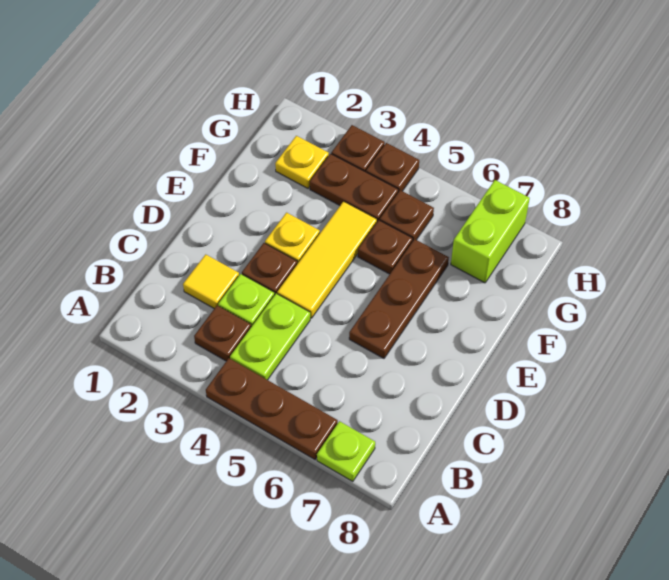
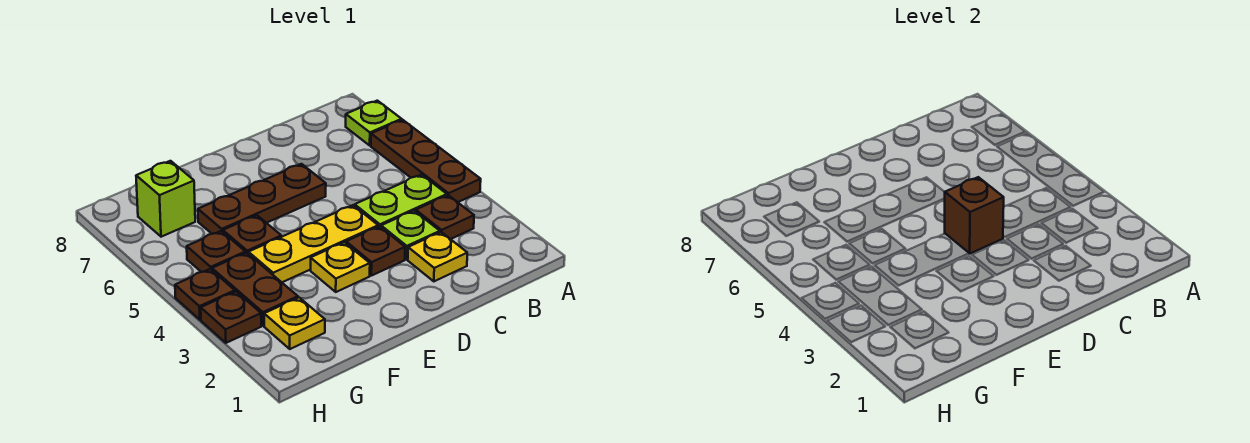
yellow 1x1 tile [183,254,239,309] -> yellow 1x1 plate [408,232,467,281]
yellow 1x3 tile [277,201,377,318] -> yellow 1x3 plate [248,205,378,282]
none -> brown 1x1 brick [945,177,1004,254]
lime 1x2 brick [451,180,530,283] -> lime 1x1 brick [136,161,195,237]

